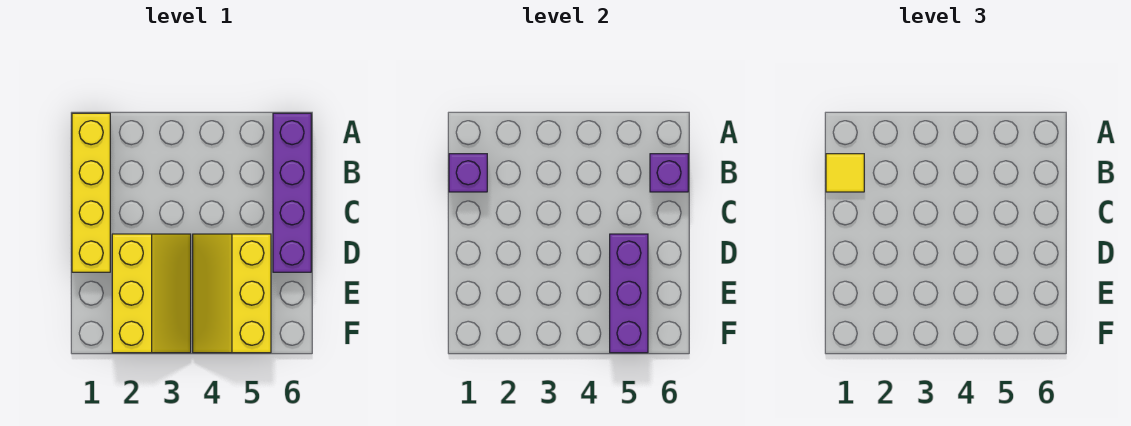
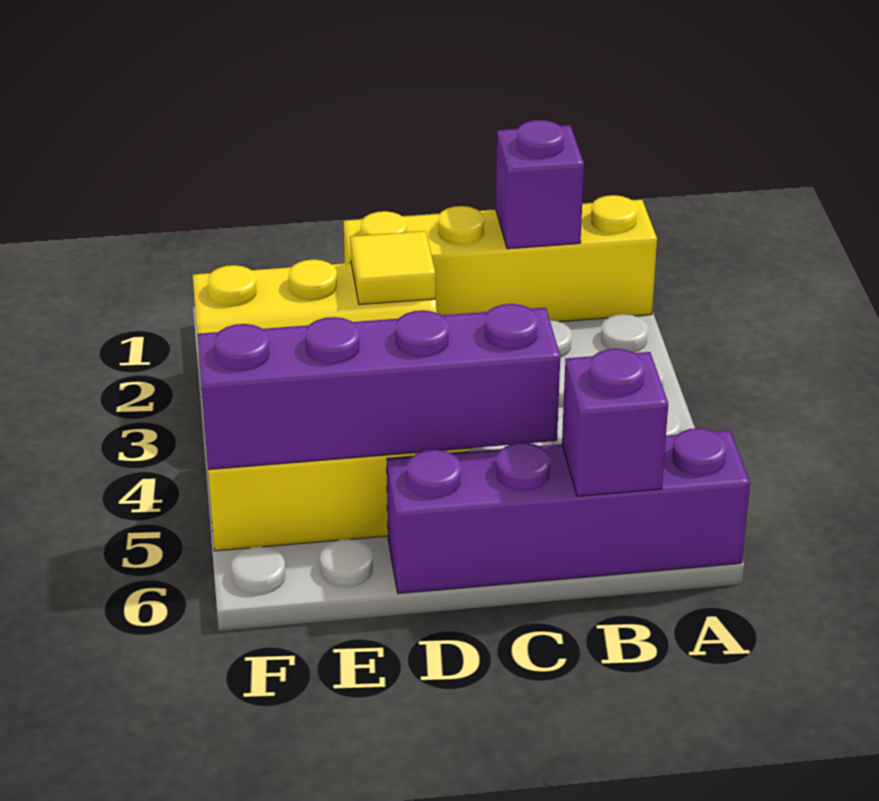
yellow 1x1 tile [826,154,864,192] -> yellow 1x1 tile moved to [350,231,436,305]
purple 1x3 brick [610,234,648,353] -> purple 1x4 brick [197,304,560,469]

